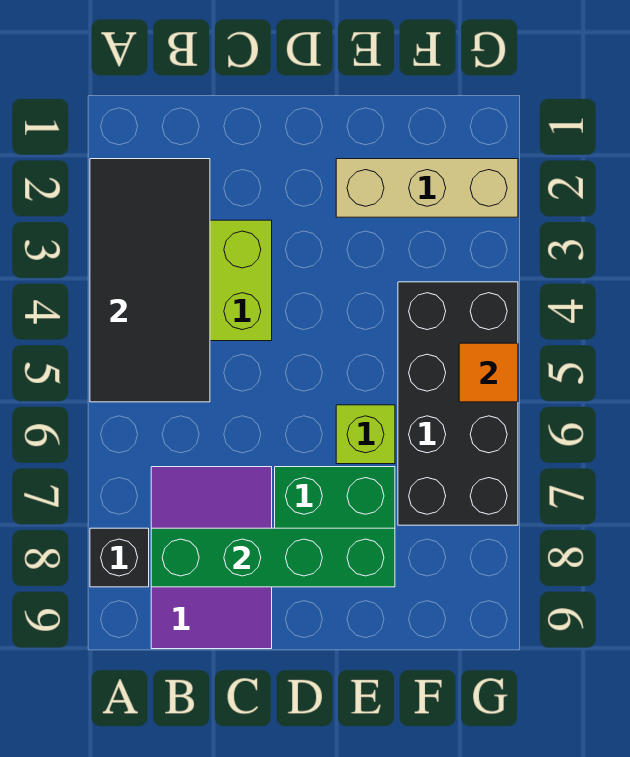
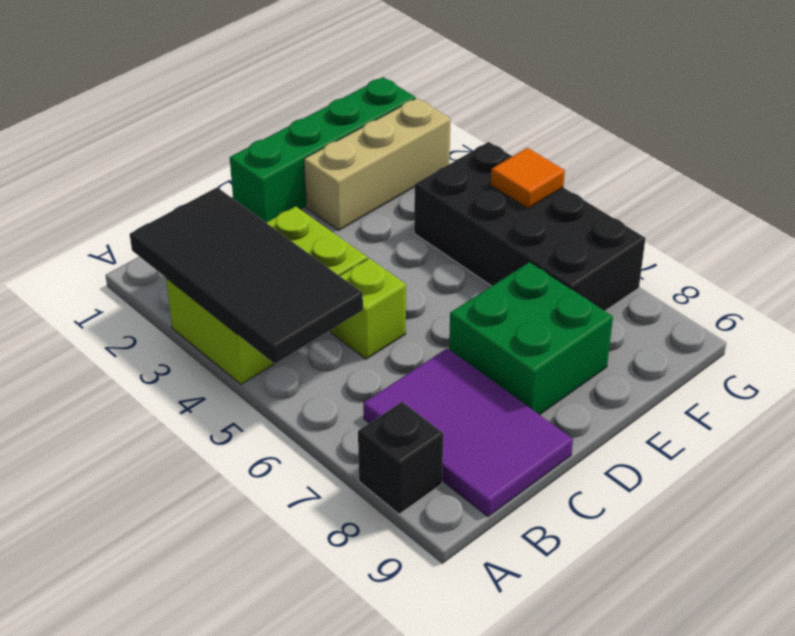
green 1x4 brick [151,528,395,587] -> green 1x4 brick moved to [230,77,415,222]
lime 1x1 brick [336,405,395,464] -> lime 1x1 brick moved to [330,258,406,359]

